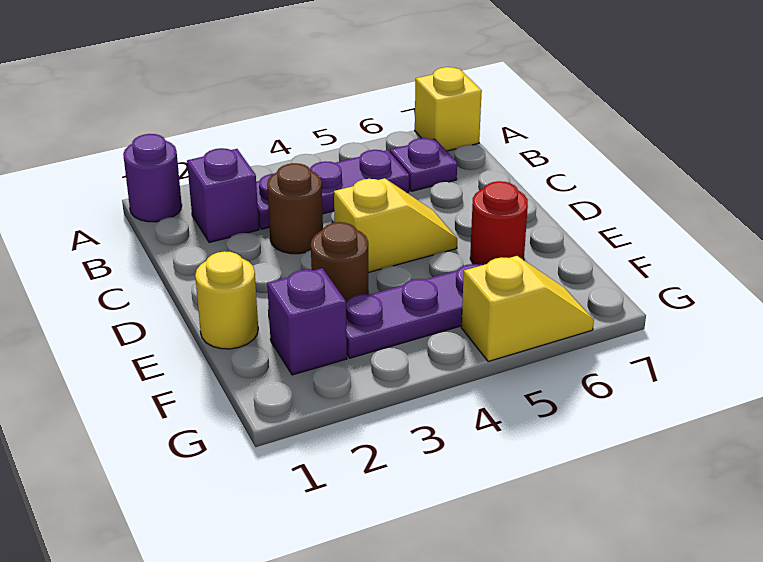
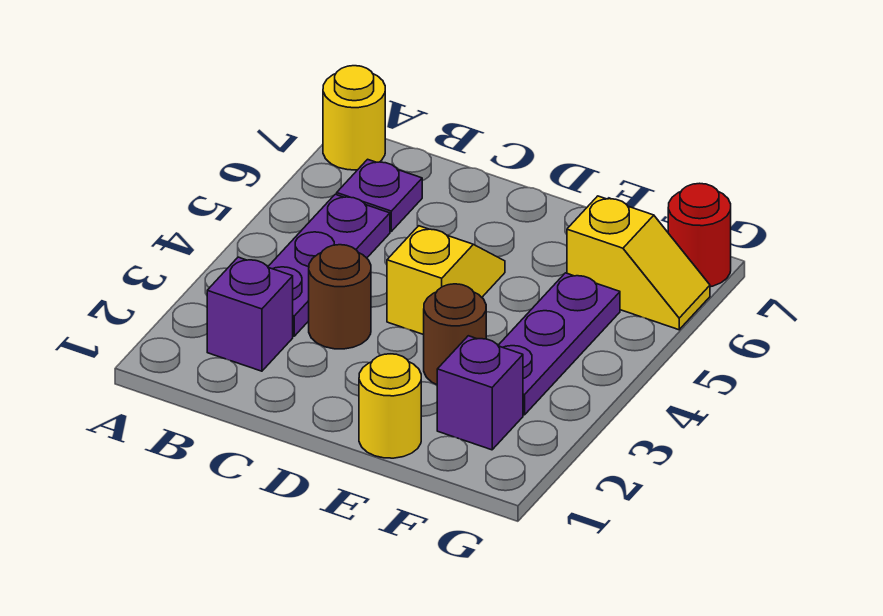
purple 1x1 round brick [123,134,182,222] -> none
yellow 1x1 brick [415,67,482,151] -> yellow 1x1 round brick [323,66,385,170]
red 1x1 round brick [470,181,528,265] -> red 1x1 round brick moved to [668,183,731,287]
yellow 1x2 slope [461,256,594,361] -> yellow 1x2 slope turned to [567,196,710,330]

